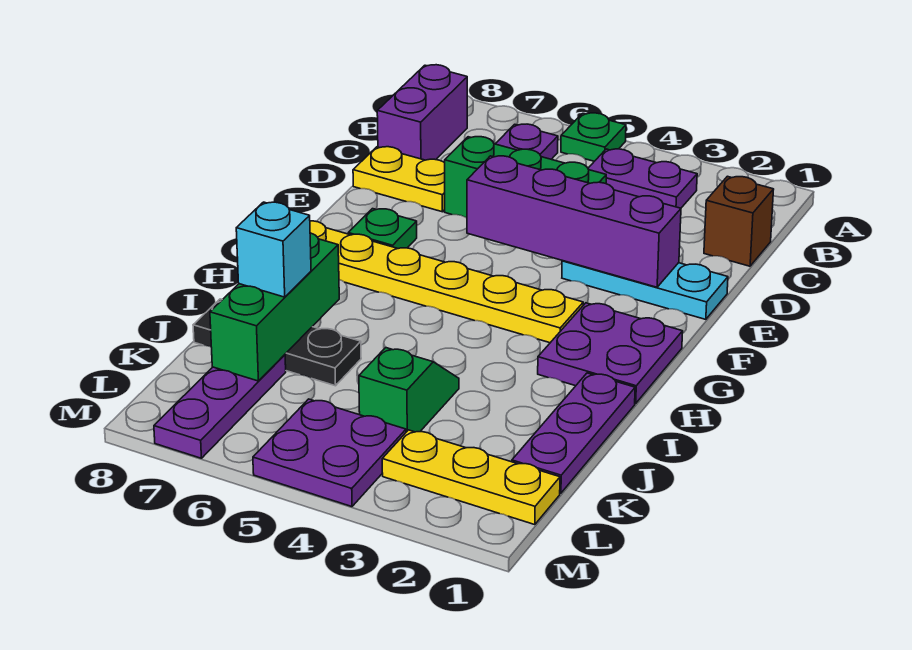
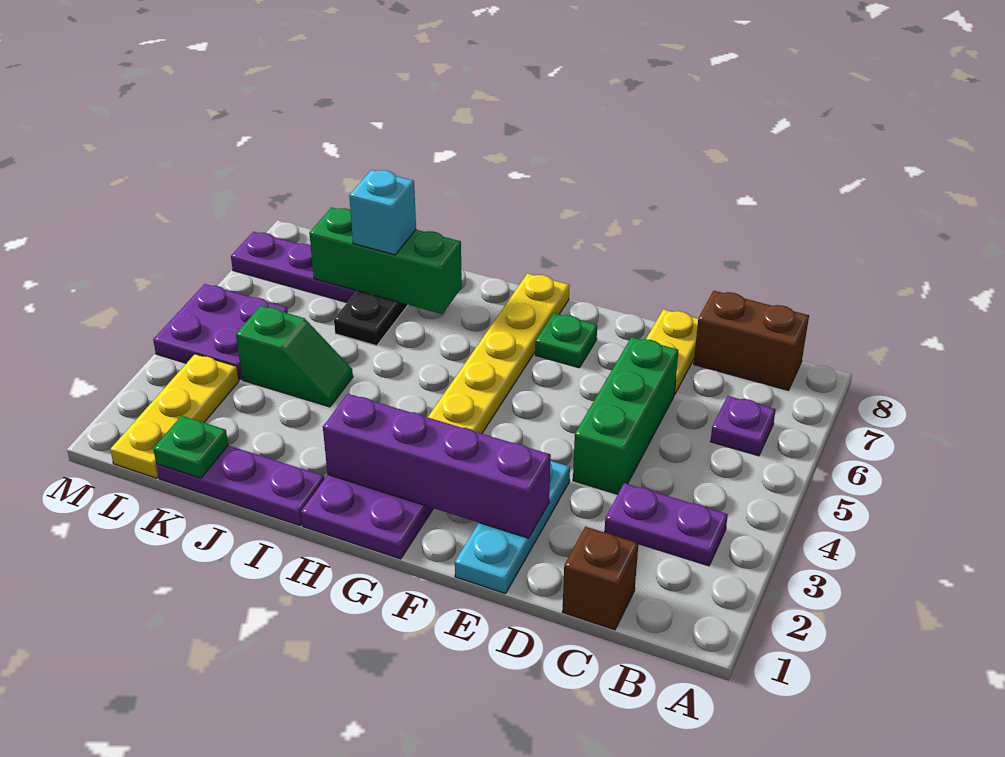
green 1x1 plate [561,113,626,161] -> green 1x1 plate moved to [153,416,228,478]
purple 1x2 plate [588,149,697,208] -> purple 1x2 plate turned to [605,483,728,566]
purple 1x2 brick [377,65,467,160] -> brown 1x2 brick [694,291,809,390]
purple 1x4 brick [467,156,681,287] -> purple 1x4 brick turned to [323,394,551,538]

